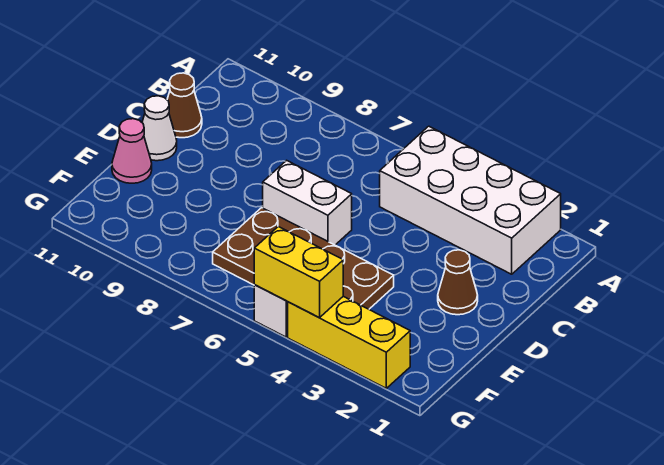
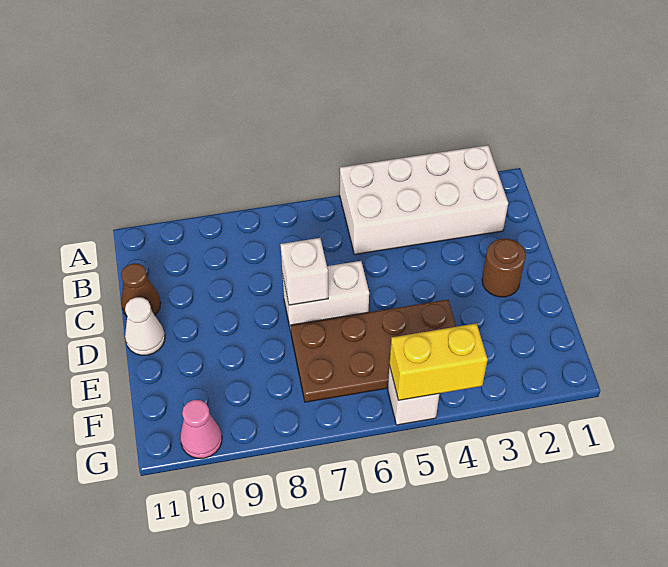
brown 1x1 cone [438,250,478,315] -> brown 1x1 round brick [482,239,526,297]
none -> white 1x1 brick [280,238,328,305]
pink 1x1 cone [112,119,152,183] -> pink 1x1 cone moved to [180,400,222,458]
yellow 1x3 brick [288,296,410,388] -> none

